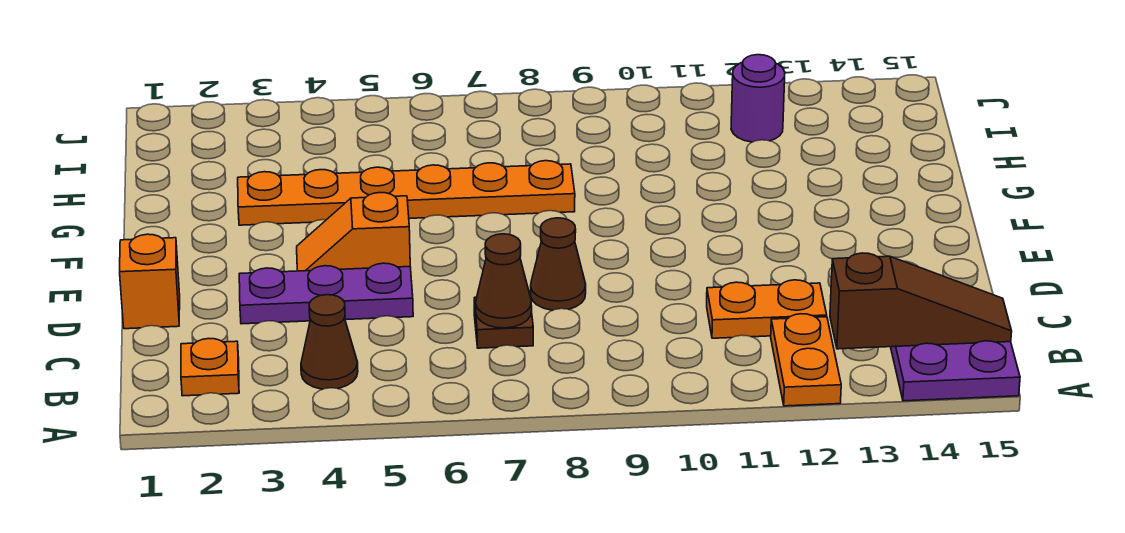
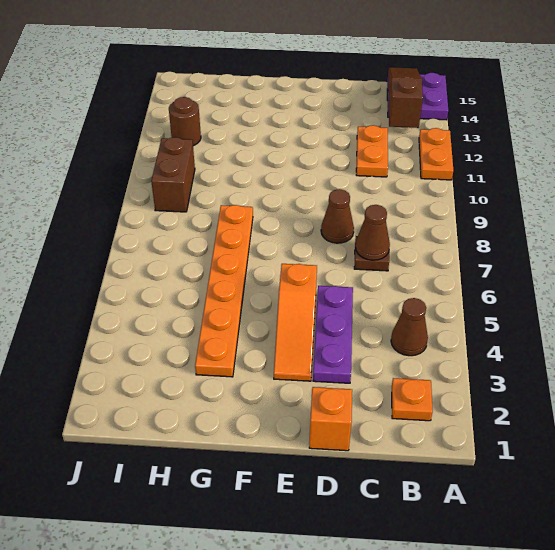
orange 1x2 plate [771,314,841,406] -> orange 1x2 plate turned to [419,128,453,180]
orange 1x2 slope [297,193,410,271] -> orange 1x3 slope [274,264,317,381]
none -> brown 1x2 brick [151,137,195,212]
purple 1x1 round brick [731,55,785,142] -> brown 1x1 round brick [169,97,201,146]

